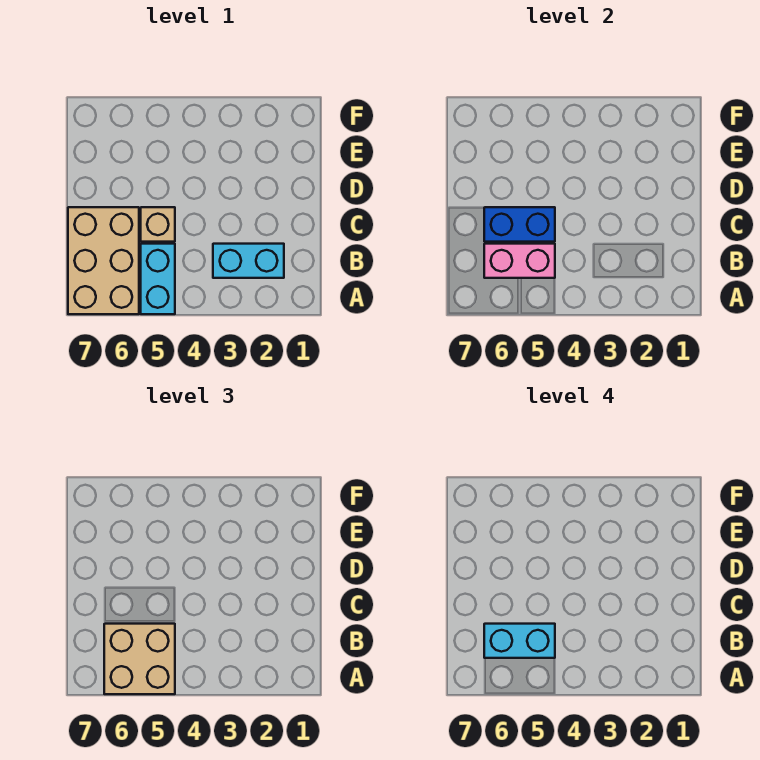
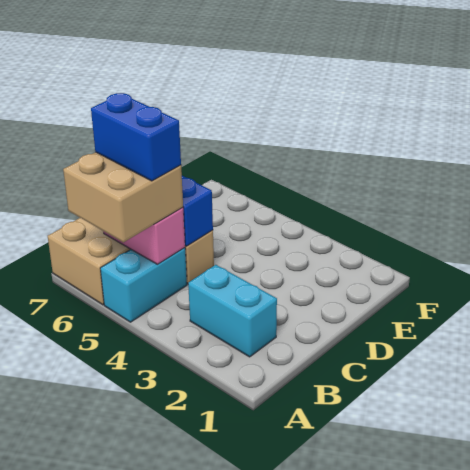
cyan 1x2 brick [484,624,555,658] -> blue 1x2 brick [91,93,181,181]

